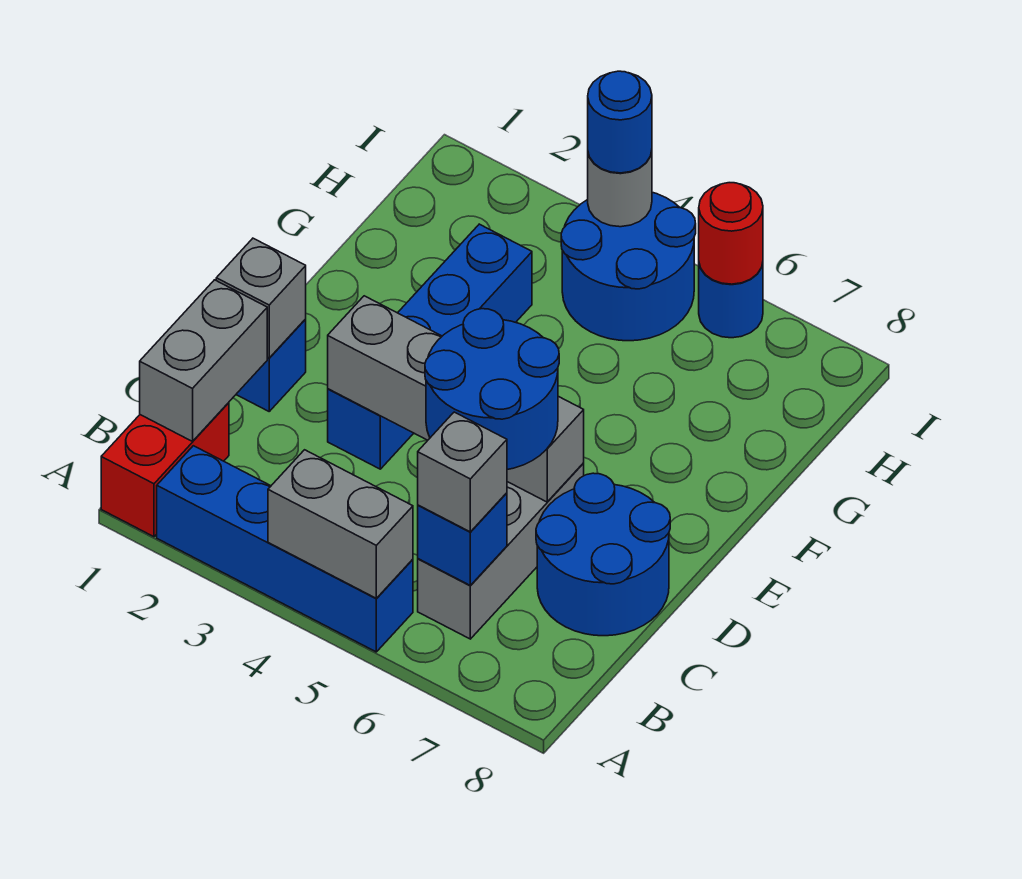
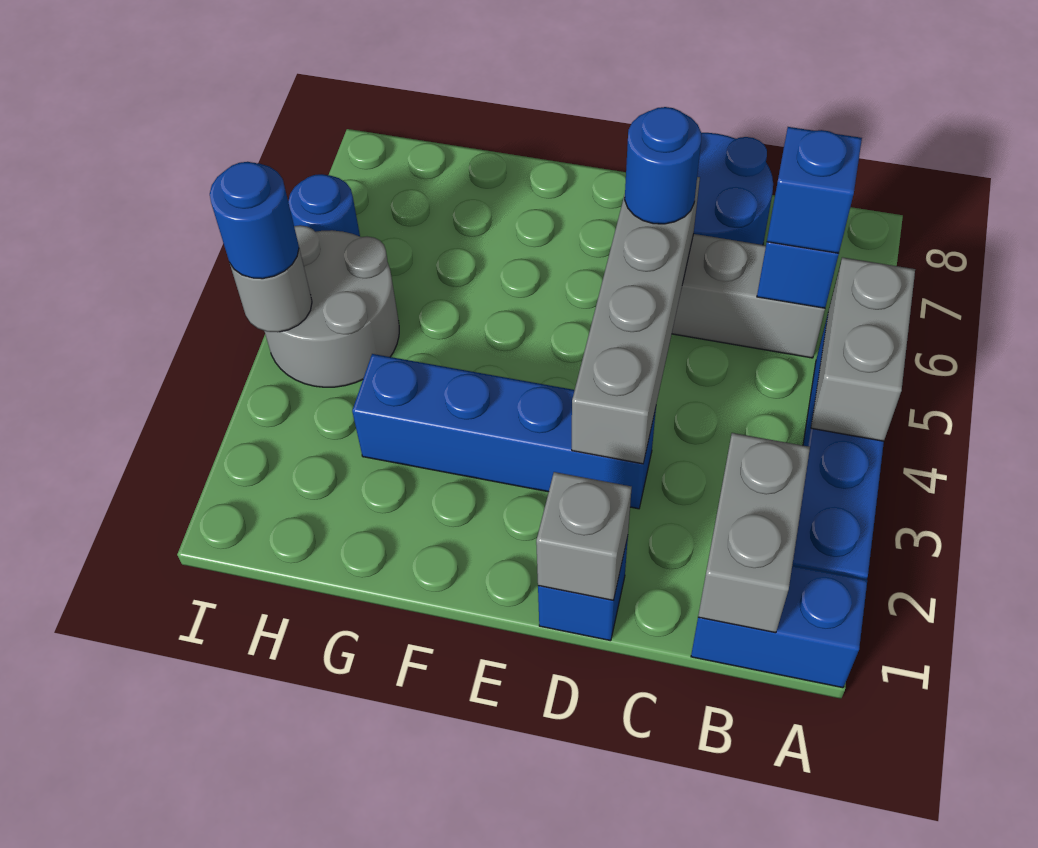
red 1x2 brick [101,403,229,537] -> blue 1x2 brick [691,566,867,688]
grey 1x2 brick [140,280,267,441] -> grey 1x2 brick turned to [698,433,810,633]
grey 1x1 brick [418,412,507,532] -> blue 1x1 brick [767,127,862,253]
blue 2x2 round brick [425,309,559,470] -> blue 1x1 round brick [625,107,701,224]
blue 2x2 round brick [561,192,696,341] -> grey 2x2 round brick [265,225,399,387]
red 1x1 round brick [699,183,763,284] -> none

